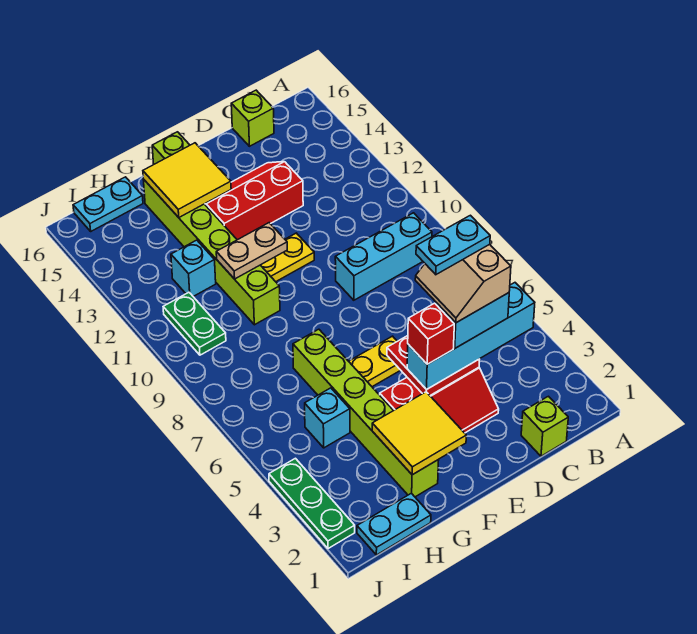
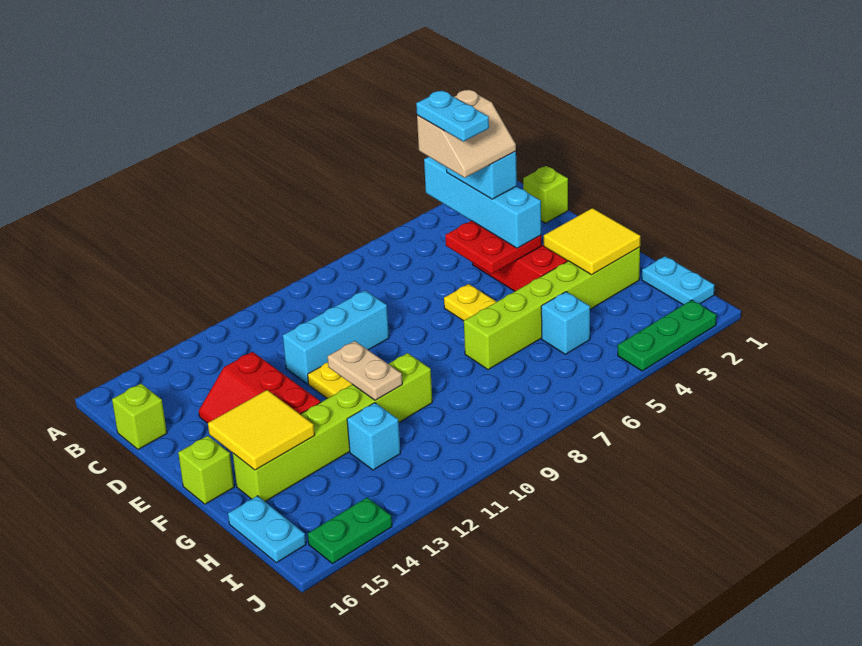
cyan 1x3 brick [335,213,432,300] -> cyan 1x3 brick turned to [283,290,389,384]
red 1x1 brick [408,303,454,364] -> none
green 1x2 plate [163,292,226,355] -> green 1x2 plate moved to [308,498,392,563]

